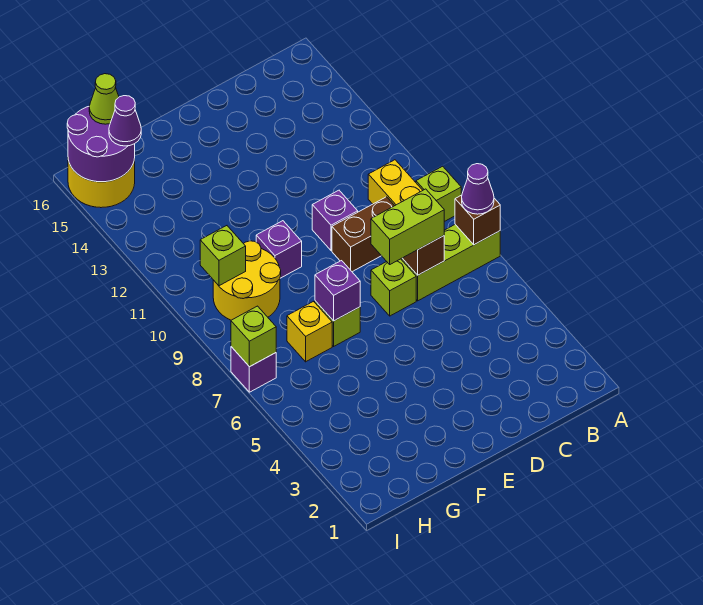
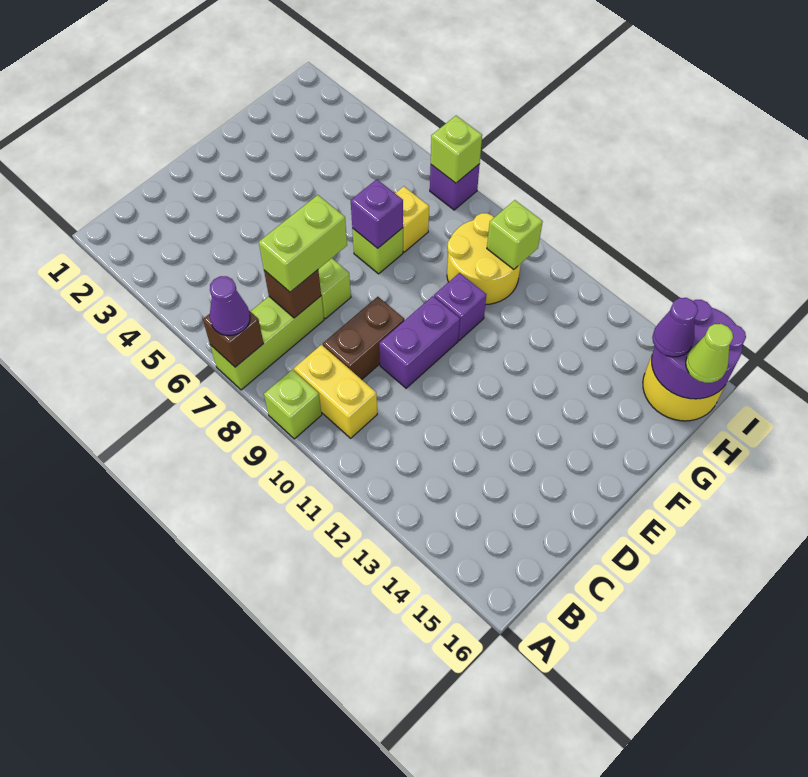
purple 1x1 brick [312,190,358,251] -> purple 1x2 brick [379,296,460,388]

